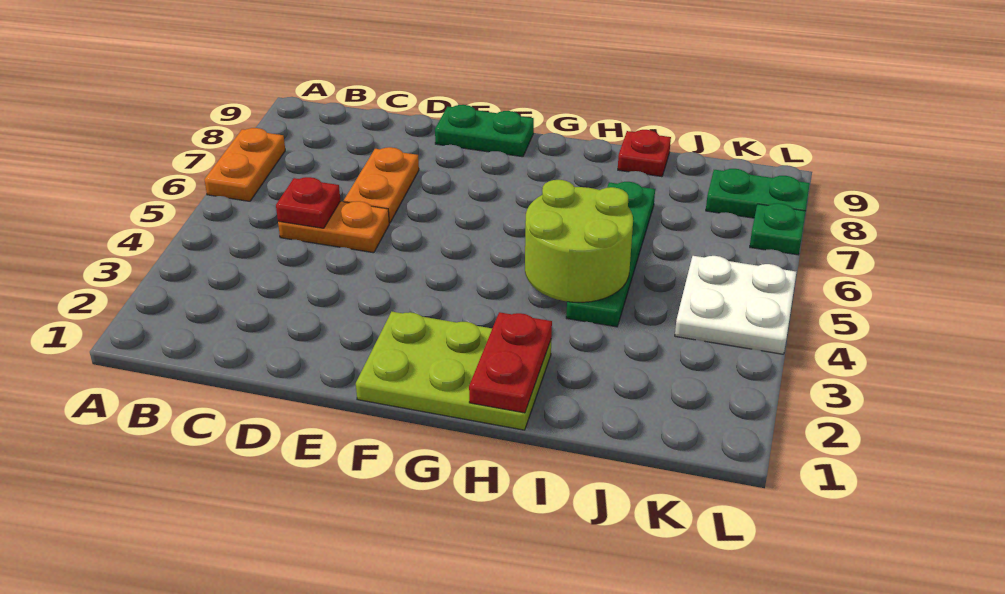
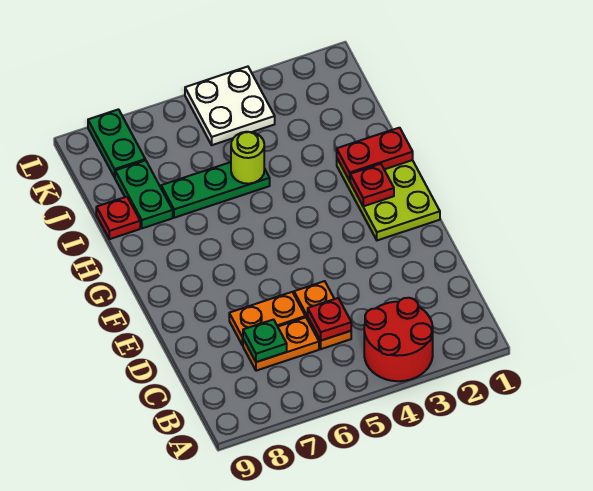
none -> red 2x2 round brick [364,298,433,381]
orange 1x2 plate [204,128,285,201] -> orange 1x2 plate moved to [243,317,319,371]
green 1x2 plate [435,105,534,157] -> green 1x2 plate moved to [115,160,173,228]
none -> red 1x1 plate [350,164,394,206]
lime 2x2 round brick [525,180,633,302] -> lime 1x1 round brick [231,132,264,184]
green 1x4 plate [566,182,655,327] -> green 1x3 plate [161,162,270,218]
green 1x1 plate [750,203,806,255] -> green 1x1 plate moved to [243,320,287,362]

